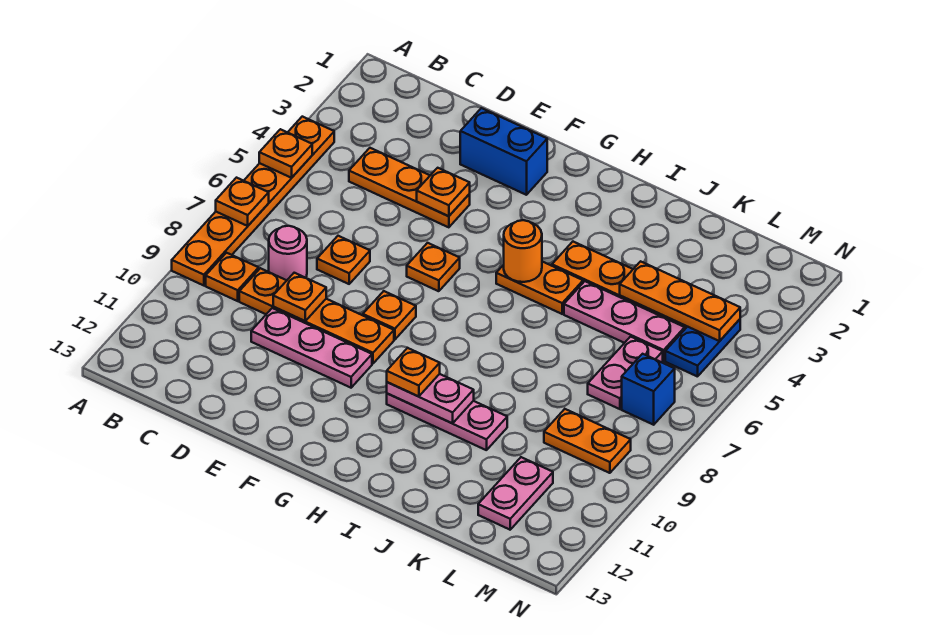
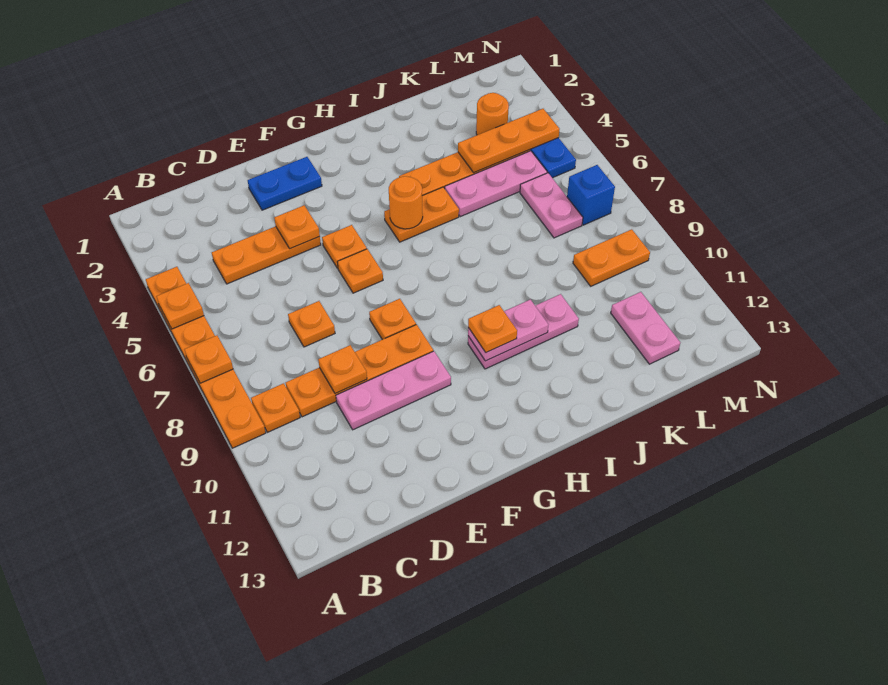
pink 1x1 round brick [269,226,307,280] -> none
blue 1x2 brick [460,108,547,195] -> blue 1x2 plate [248,157,322,210]
none -> orange 1x1 plate [322,225,367,268]
none -> orange 1x1 round brick [476,93,509,135]

